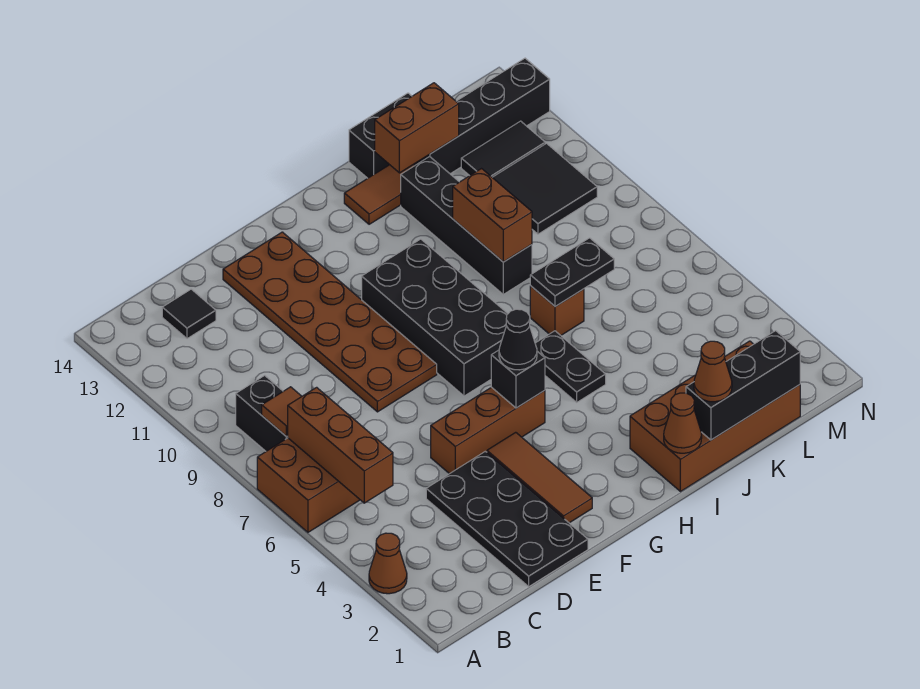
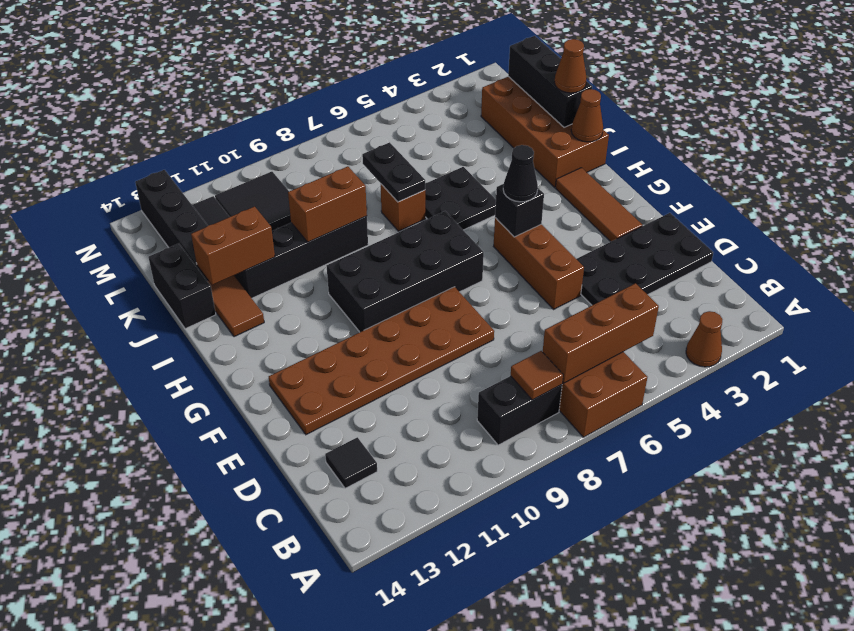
brown 1x3 tile [487,432,592,523] -> brown 1x3 tile turned to [556,168,642,242]
black 1x2 plate [535,331,606,402] -> black 2x2 plate [425,167,496,230]
brown 1x2 brick [375,83,459,173] -> brown 1x2 brick turned to [191,206,275,285]

